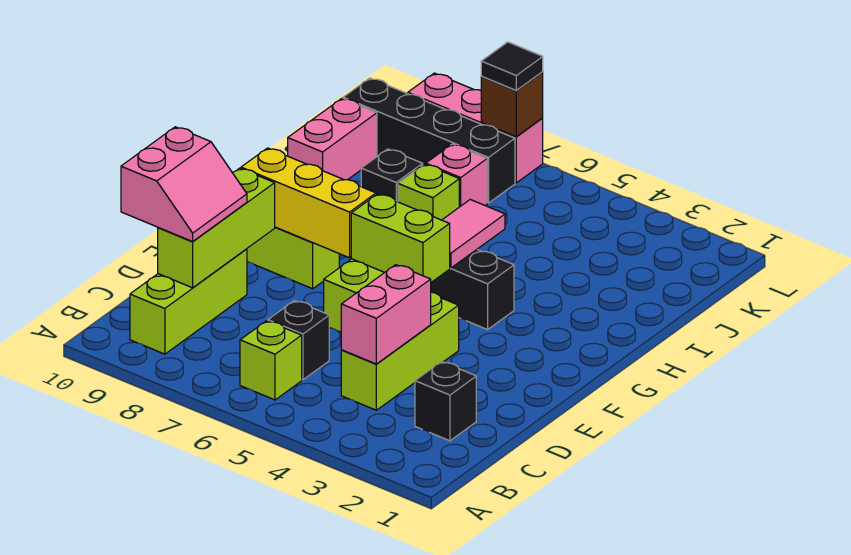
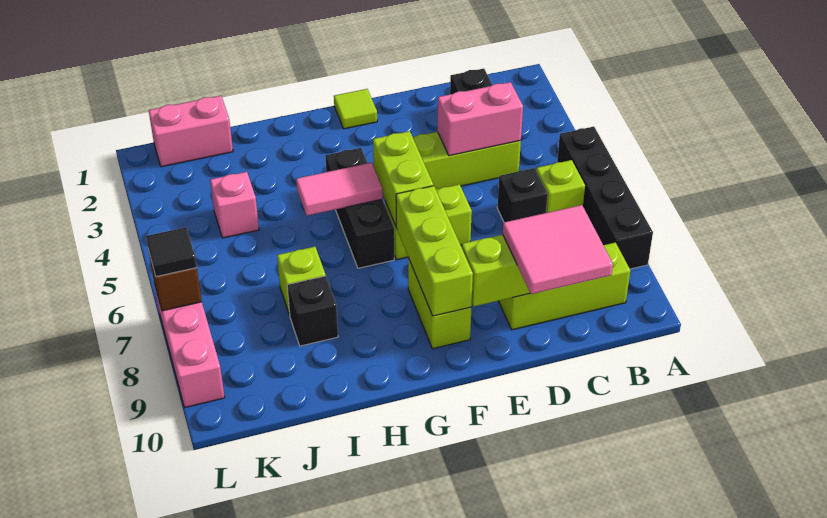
pink 2x2 slope [121,127,247,242] -> pink 2x2 tile [503,205,613,294]
none -> lime 1x1 tile [334,89,377,129]
yellow 1x3 brick [241,148,376,258] -> lime 1x3 brick [396,186,473,316]
pink 1x2 brick [288,98,377,180] -> pink 1x2 brick moved to [149,96,233,167]
pink 1x1 brick [426,144,487,207] -> pink 1x1 brick moved to [210,172,259,238]
black 1x4 brick [343,78,515,203] -> black 1x4 brick moved to [557,127,653,269]

